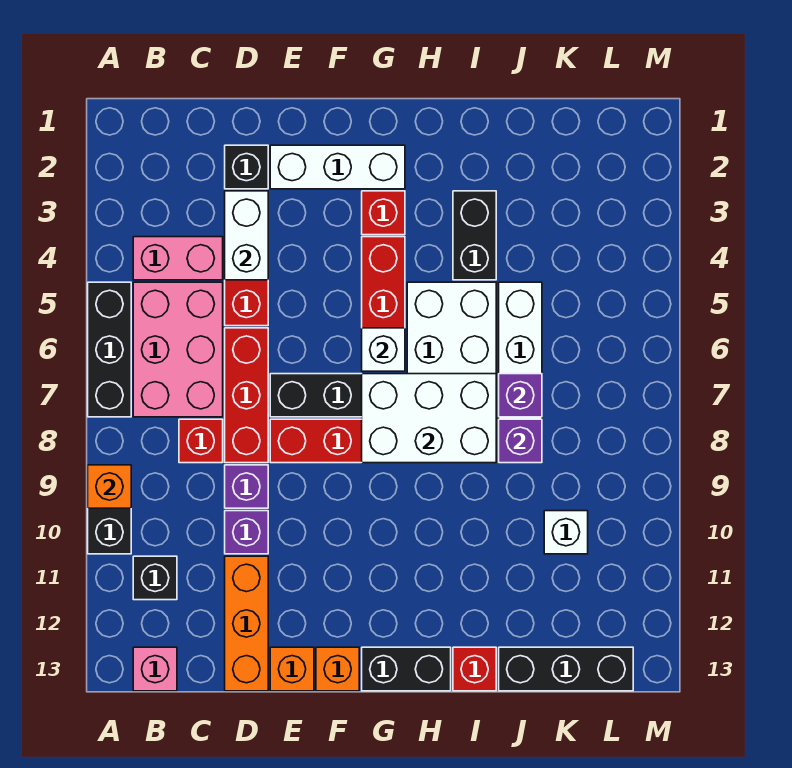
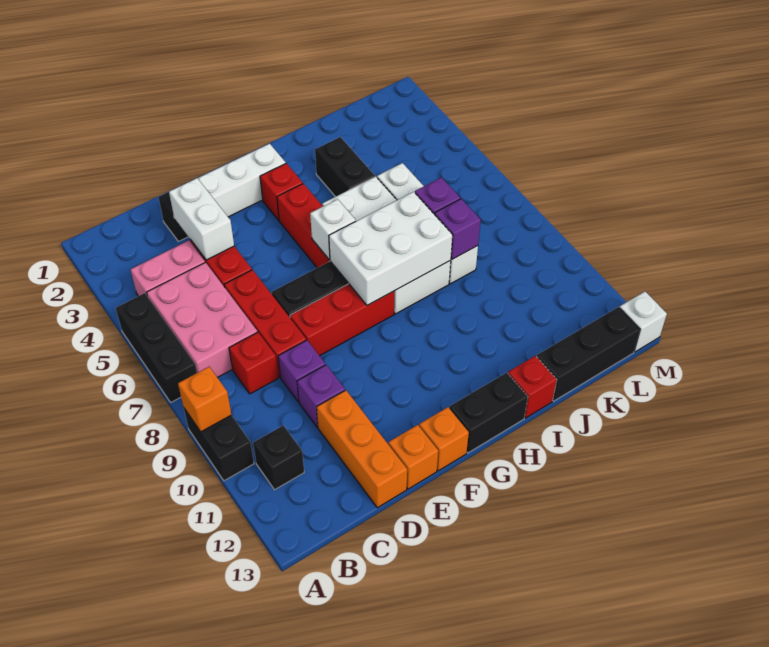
pink 1x1 brick [133,647,177,691] -> none
white 1x1 brick [544,511,588,554] -> white 1x1 brick moved to [619,292,667,352]

